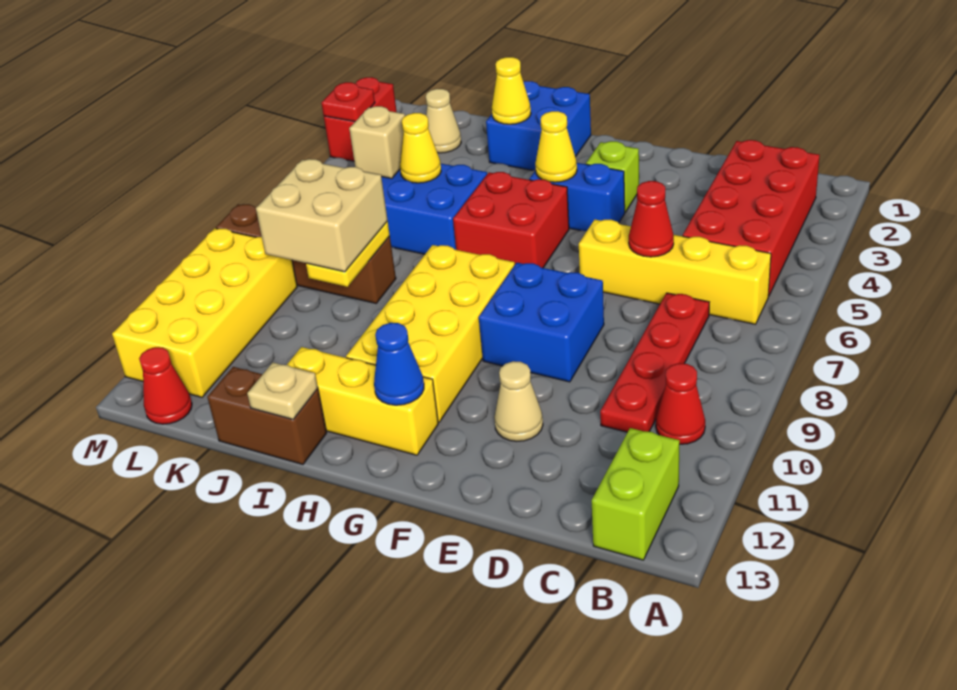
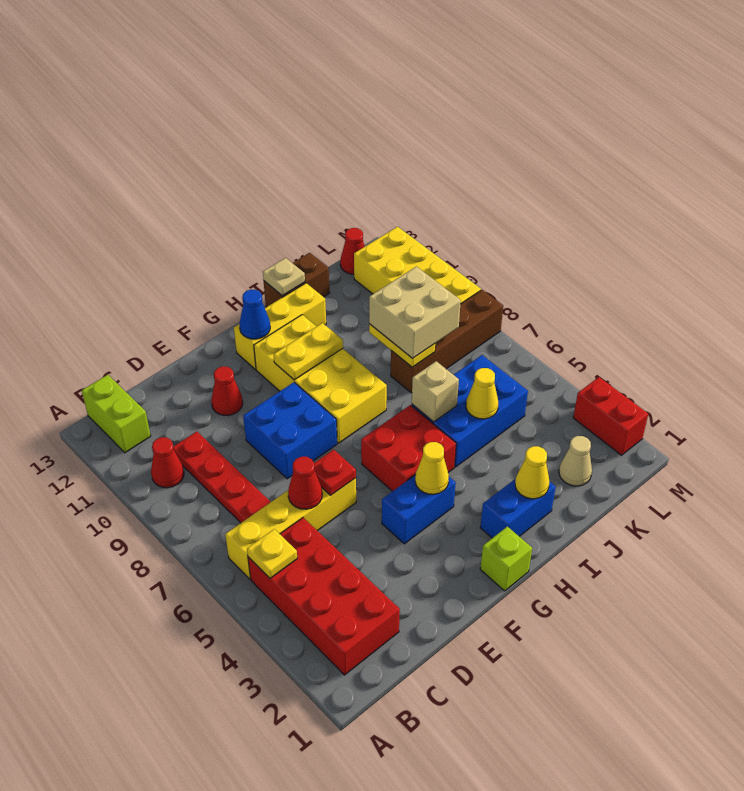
none -> yellow 1x1 plate [247,529,297,578]
tan 1x1 cone [494,361,543,441] -> red 1x1 cone [211,366,243,415]
lime 1x1 brick [586,141,639,212] -> lime 1x1 brick moved to [480,527,532,591]
none -> yellow 1x2 plate [274,323,343,380]
blue 2x2 brick [486,81,591,170] -> blue 1x2 brick [480,479,556,538]
tan 1x1 brick [349,106,405,179] -> tan 1x1 brick moved to [412,361,459,422]
red 1x1 plate [321,82,375,122] -> red 1x1 plate moved to [314,450,356,495]

